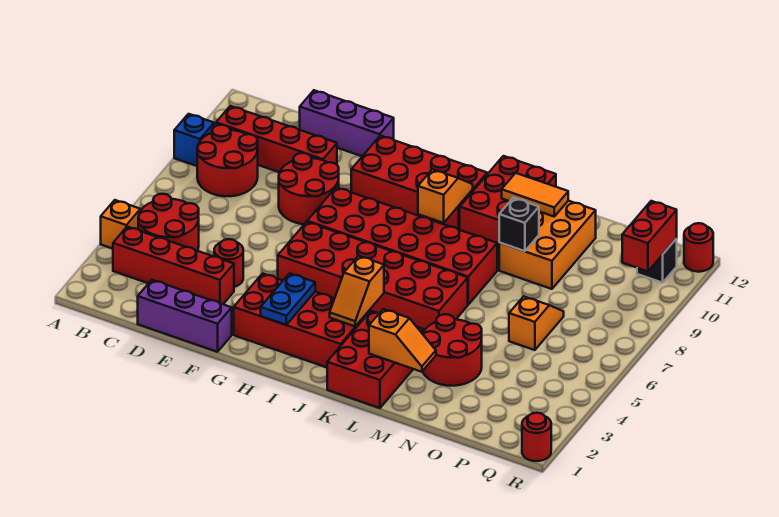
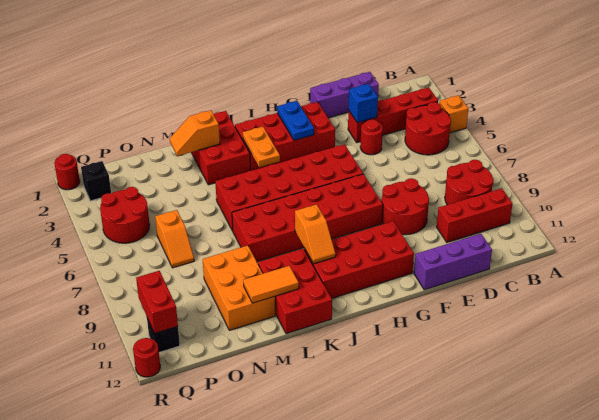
blue 1x1 brick [174,114,214,166] -> blue 1x1 brick moved to [348,84,378,123]
red 1x4 brick [216,106,337,172] -> red 1x3 brick [437,188,513,242]
orange 1x2 slope [330,256,384,326] -> orange 1x2 plate [243,127,280,167]
red 2x2 round brick [423,314,482,386] -> red 2x2 round brick moved to [100,187,150,243]
black 1x1 brick [499,198,539,251] -> black 1x1 brick moved to [81,161,111,201]

